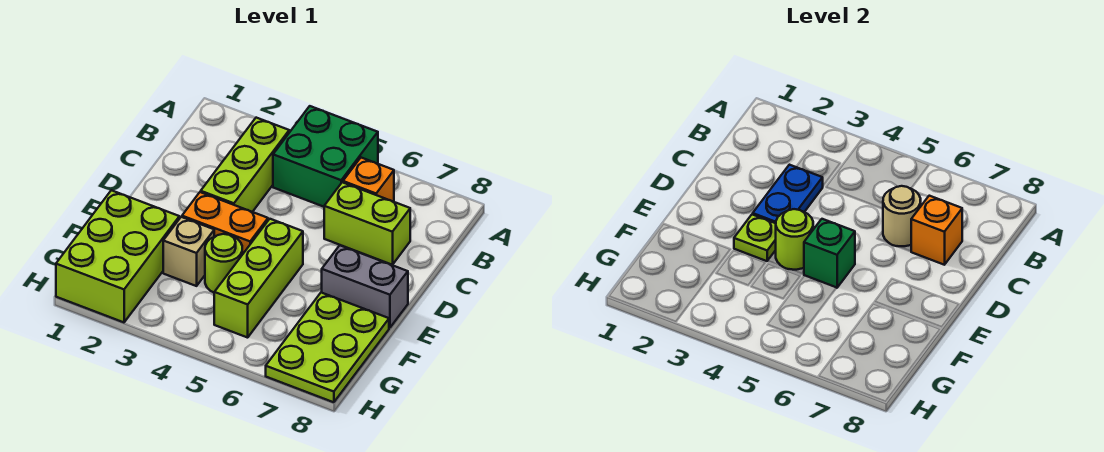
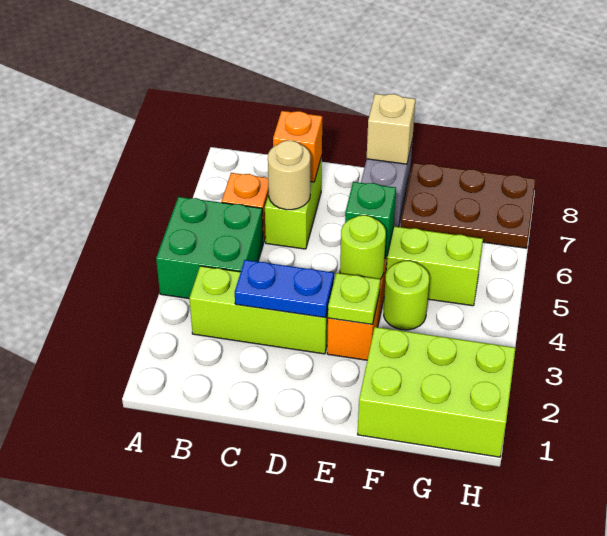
tan 1x1 brick [163,217,214,286] -> tan 1x1 brick moved to [367,94,415,164]
lime 2x3 plate [266,292,389,402] -> brown 2x3 plate [401,163,536,248]

